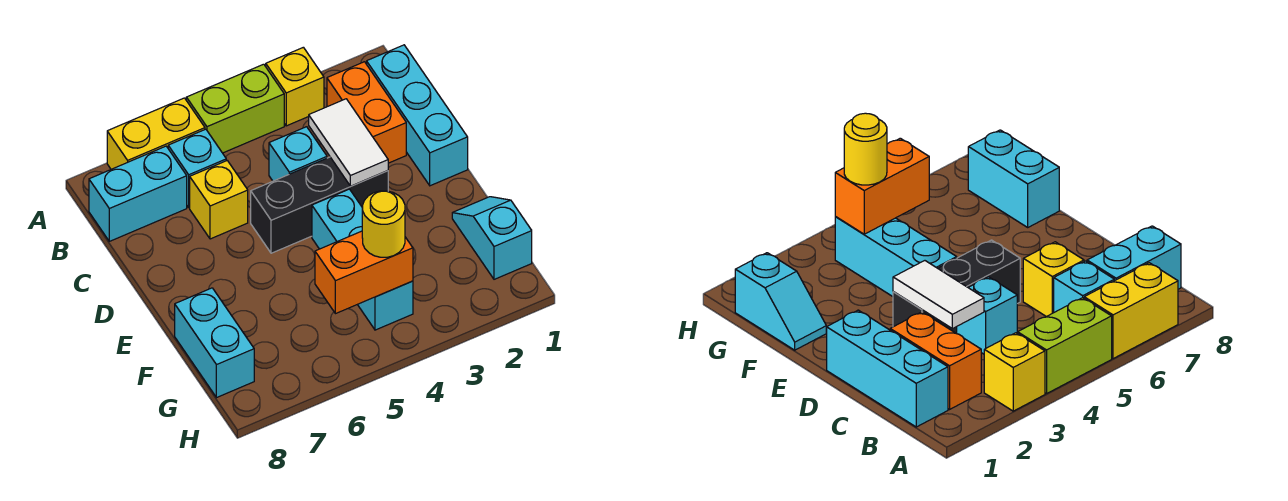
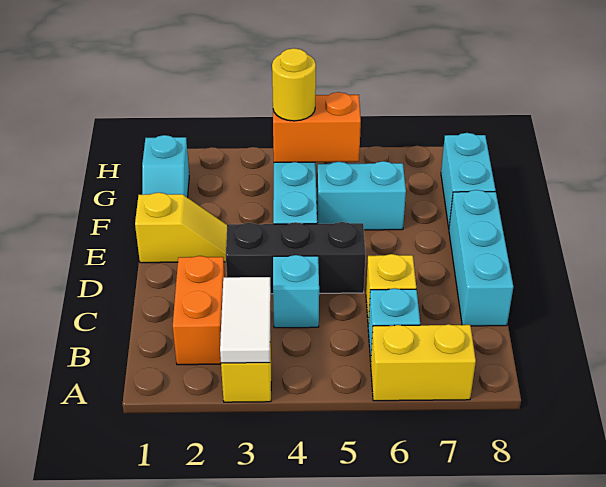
lime 1x2 brick [186,64,284,153] -> none
cyan 1x3 brick [367,45,468,186] -> cyan 1x3 brick moved to [449,190,513,326]
cyan 1x2 brick [89,146,187,241] -> cyan 1x2 brick moved to [317,161,406,230]
white 1x2 tile [309,99,388,186] -> white 1x2 tile moved to [220,277,271,363]
none -> yellow 1x2 slope [135,193,227,263]

